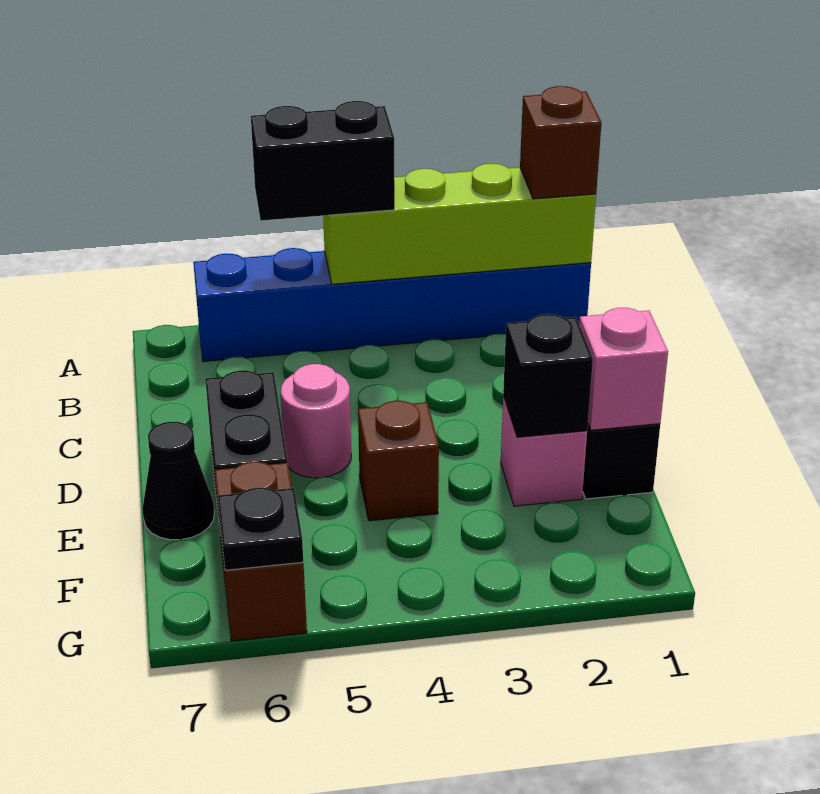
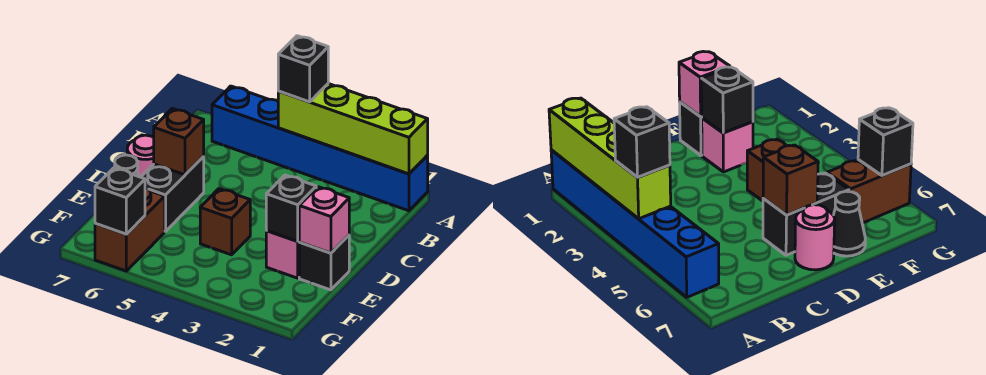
brown 1x1 brick [520,86,601,199] -> brown 1x1 brick moved to [154,109,204,175]
black 1x2 brick [251,101,395,221] -> black 1x1 brick [278,36,328,102]
pink 1x1 round brick [281,364,351,478] -> pink 1x1 round brick moved to [127,135,154,177]
black 1x1 plate [218,488,303,570] -> black 1x1 brick [95,168,145,234]

